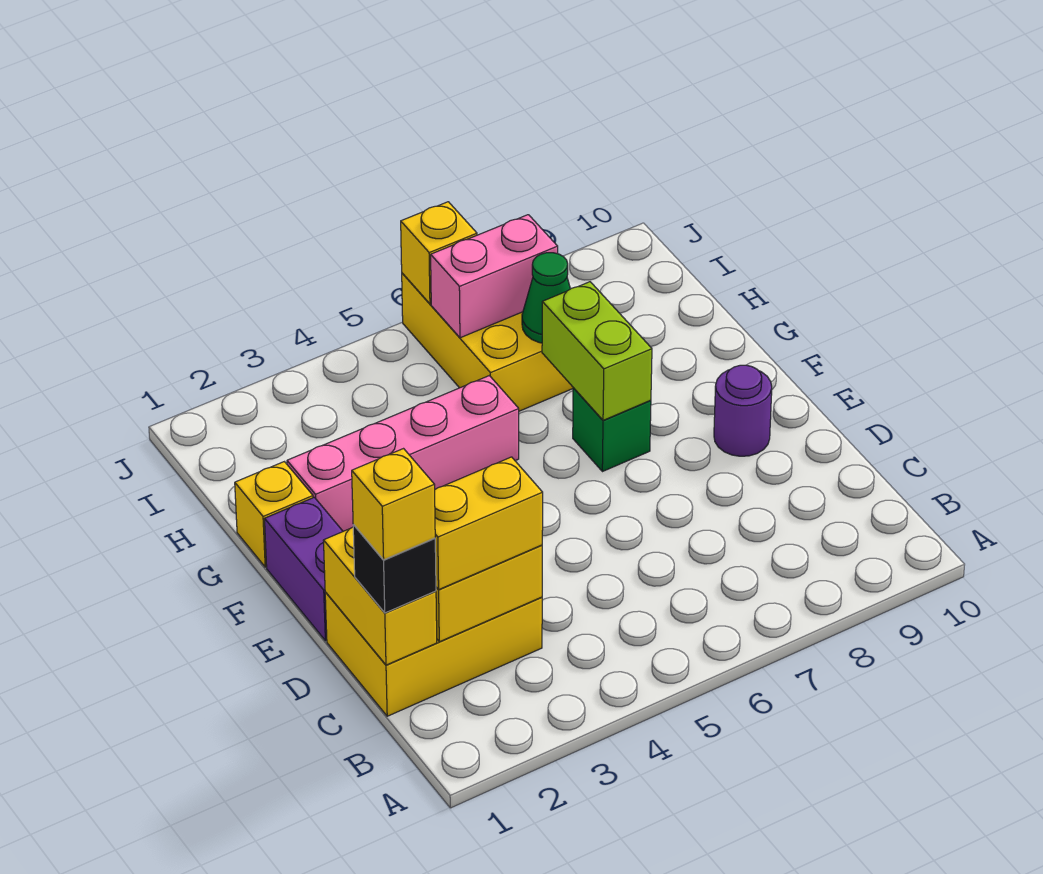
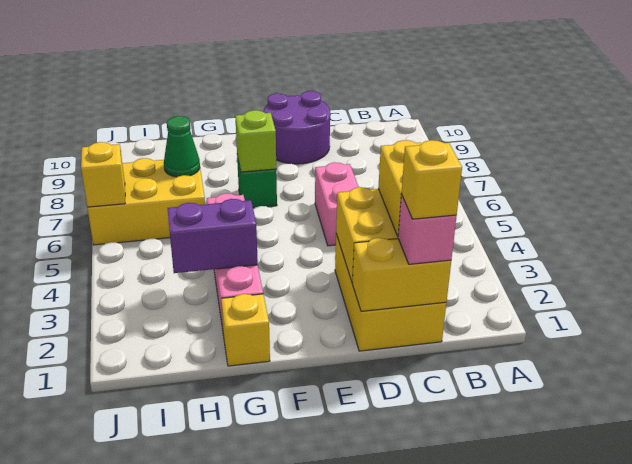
black 1x1 brick [353,525,436,613] -> pink 1x1 brick [398,194,456,264]
purple 1x2 brick [265,497,343,641] -> purple 1x2 brick moved to [168,199,258,273]
purple 1x1 round brick [714,365,772,456] -> purple 2x2 round brick [264,91,330,164]
lime 1x2 brick [542,282,652,420] -> lime 1x1 brick [235,110,276,172]
pink 1x2 brick [431,215,558,338] -> pink 1x2 brick moved to [315,162,358,246]

